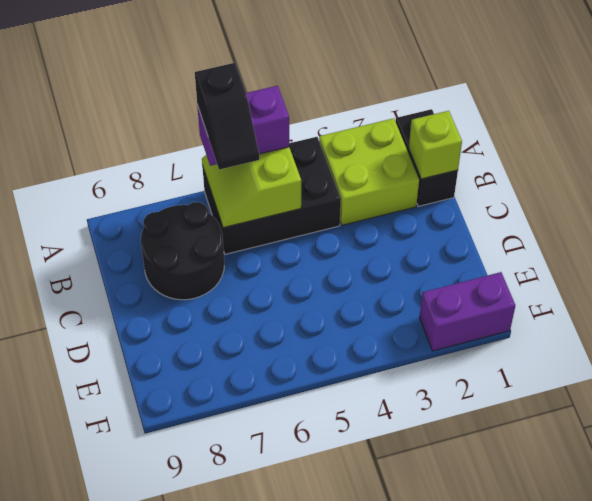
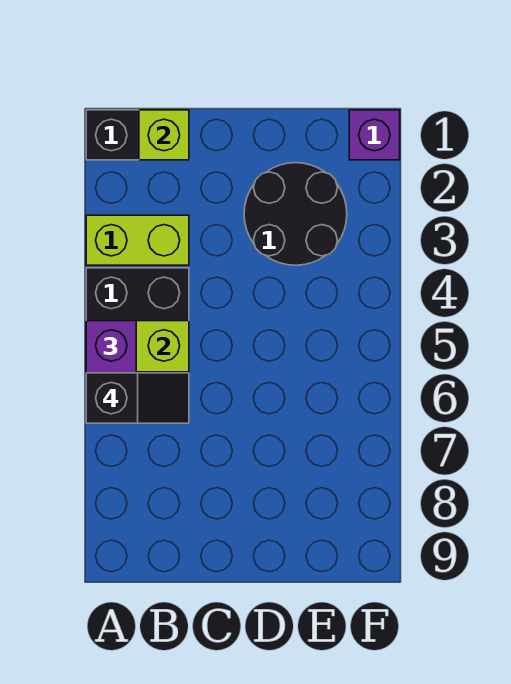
lime 2x2 brick [319,118,419,225] -> lime 1x2 brick [86,215,189,265]
black 2x2 round brick [141,202,224,300] -> black 2x2 round brick moved to [244,163,347,265]
purple 1x2 brick [420,272,515,351] -> purple 1x1 brick [349,110,400,160]

